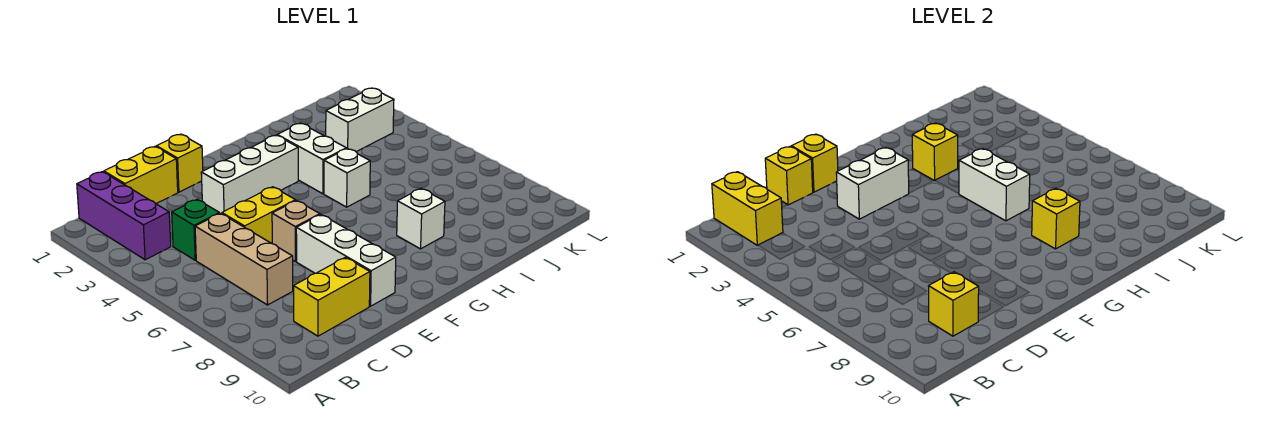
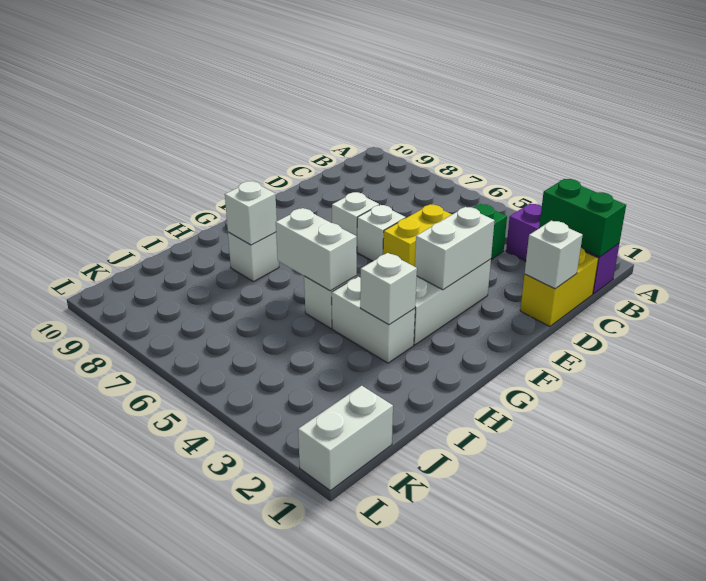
yellow 1x2 brick [712,172,783,245] -> green 1x2 brick [539,179,626,257]
tan 1x3 brick [195,213,293,305] -> none
yellow 1x2 brick [293,257,370,336] -> none
yellow 1x1 brick [928,272,979,336] -> none
yellow 1x1 brick [765,147,813,205] -> white 1x1 brick [525,221,583,289]
yellow 1x1 brick [156,134,203,192] -> none
yellow 1x1 brick [791,134,838,192] -> none
tan 1x1 brick [272,200,320,262] -> white 1x1 brick [357,205,406,261]
white 1x3 brick [296,215,396,306] -> white 1x1 brick [332,192,379,237]
yellow 1x1 brick [912,123,958,181] -> white 1x1 brick [360,253,417,325]
yellow 1x1 brick [1032,188,1080,249] -> white 1x1 brick [225,181,277,245]
white 1x2 brick [326,88,394,152] -> white 1x2 brick moved to [298,386,393,491]

